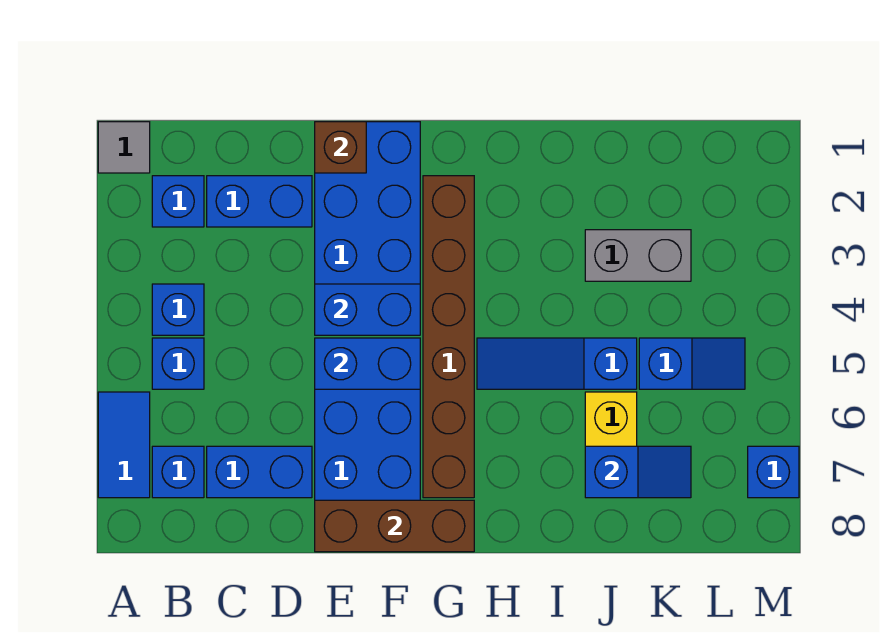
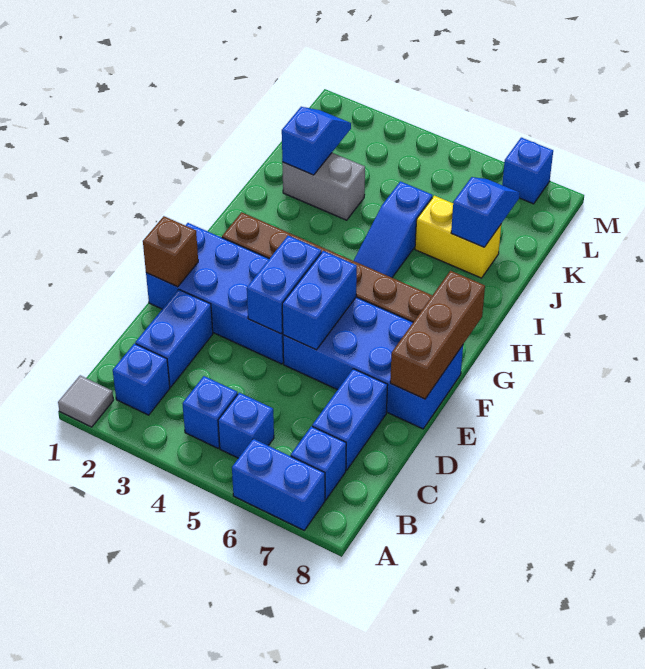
blue 1x2 tile [98,392,150,498] -> blue 1x2 brick [232,439,325,530]
grey 1x2 brick [585,230,691,281] -> grey 1x2 brick turned to [282,153,365,220]
blue 1x2 slope [639,338,745,389] -> blue 1x2 slope moved to [282,107,351,175]

